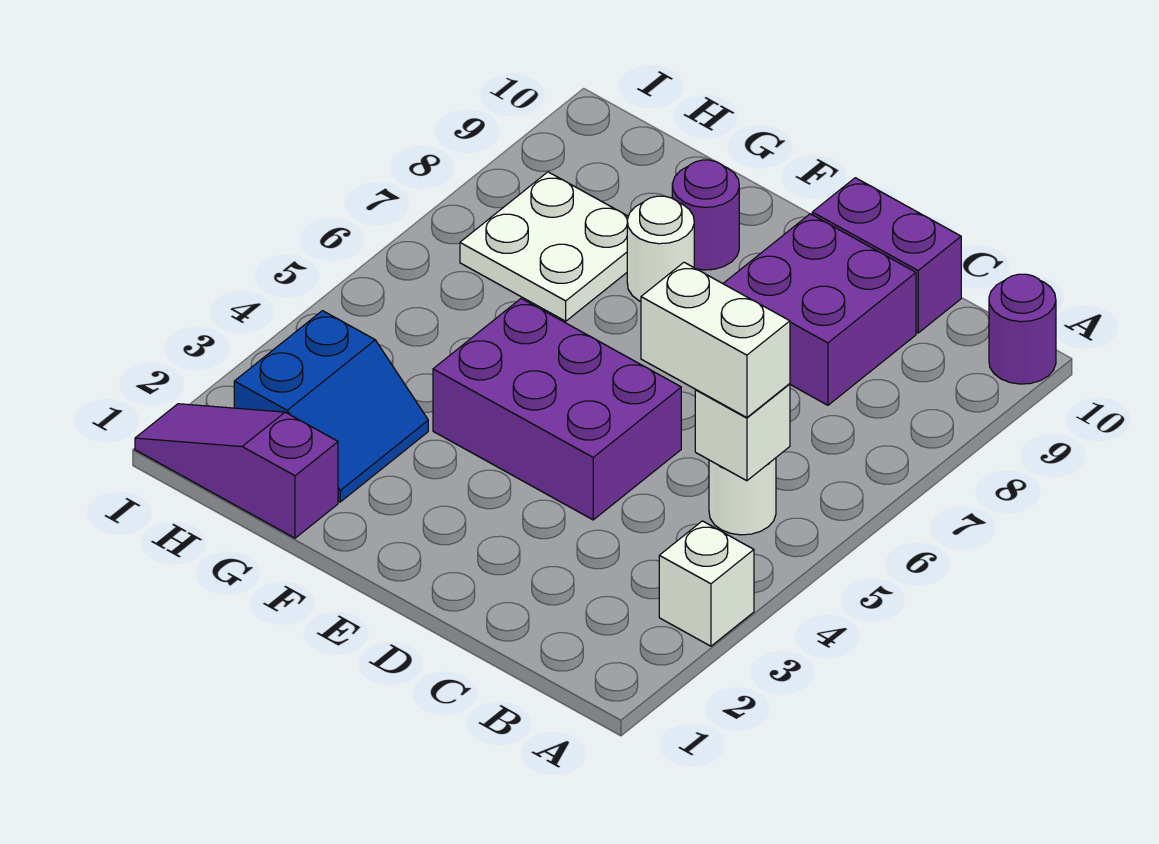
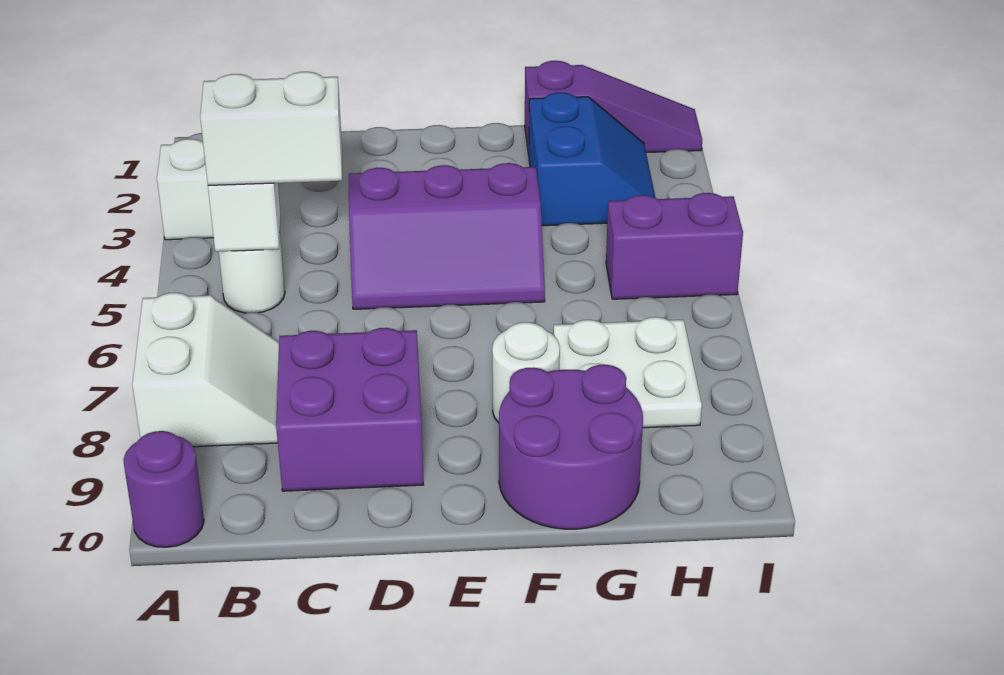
none -> white 2x2 slope [132,293,279,447]
purple 1x2 brick [812,178,961,333] -> purple 1x2 brick moved to [606,193,743,299]
purple 2x3 brick [433,298,681,520] -> purple 2x3 slope [349,163,545,309]
purple 1x1 round brick [672,160,739,270] -> purple 2x2 round brick [499,365,643,529]
blue 2x2 slope [234,311,428,502] -> blue 2x2 slope turned to [529,92,656,226]

